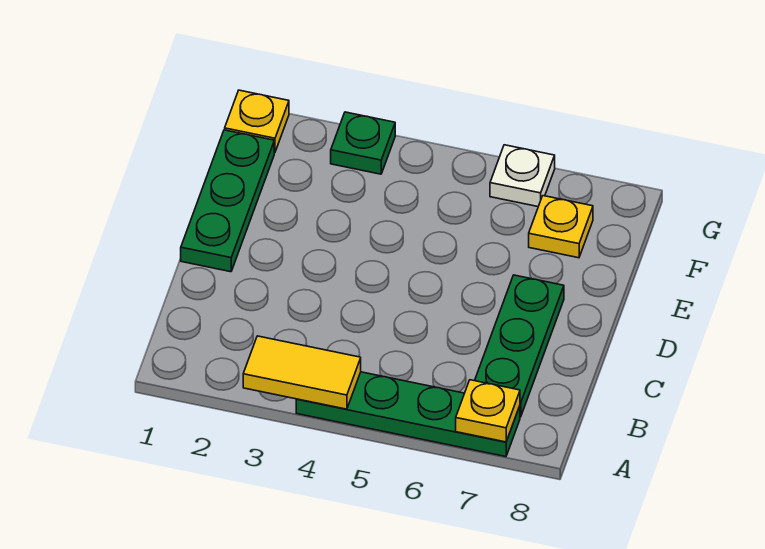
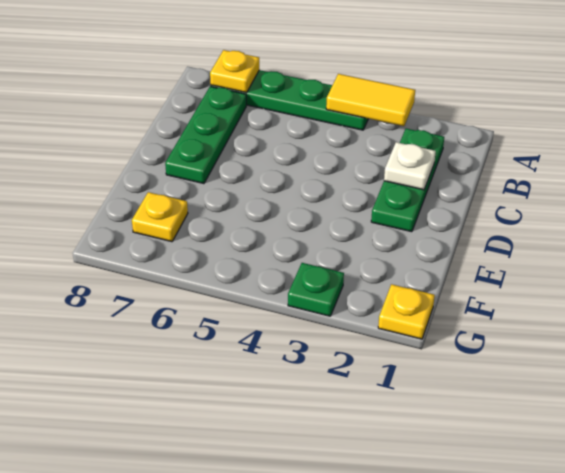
green 1x3 plate [181,130,274,272] -> green 1x3 plate moved to [371,129,444,232]
white 1x1 plate [490,145,555,207] -> white 1x1 plate moved to [384,142,436,190]

